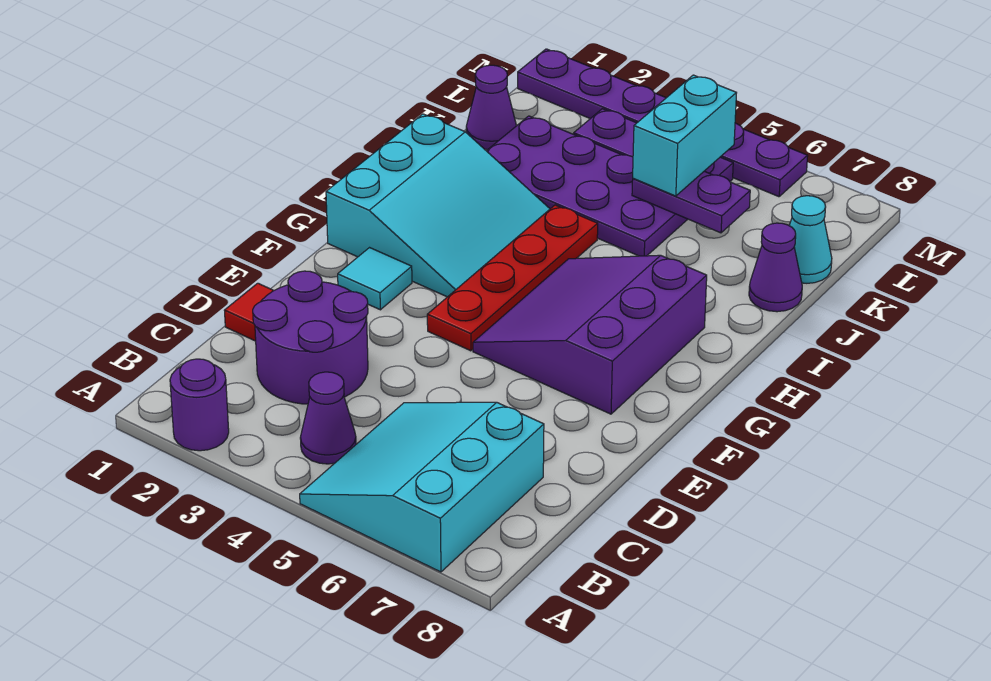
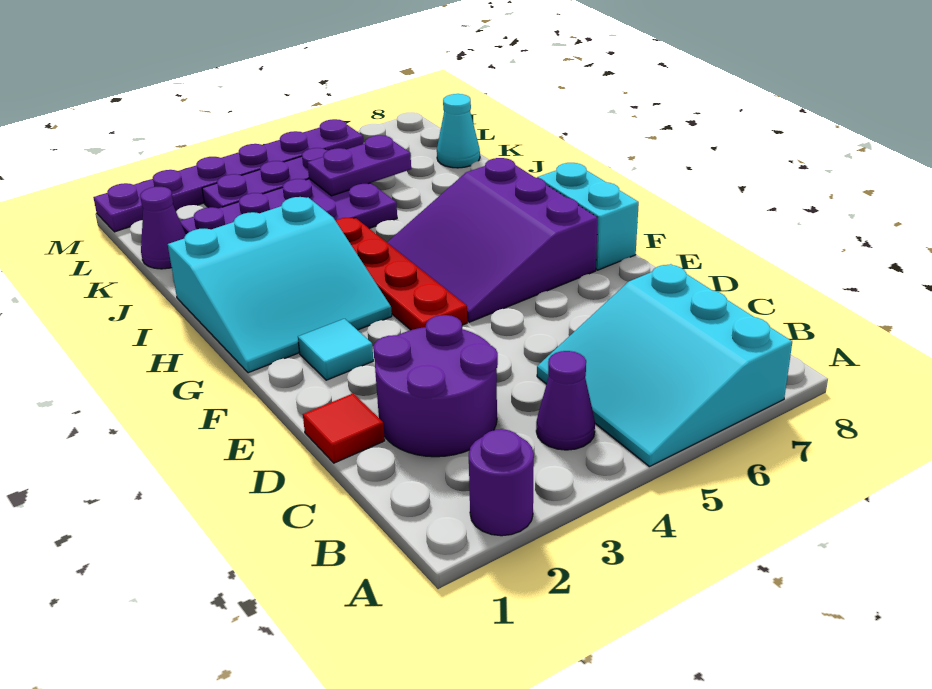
cyan 3x3 slope [326,114,550,297] -> cyan 3x3 slope turned to [168,197,392,373]
purple 1x1 cone [749,223,802,312] -> none
cyan 1x2 brick [633,75,736,196] -> cyan 1x2 brick moved to [537,163,639,270]

